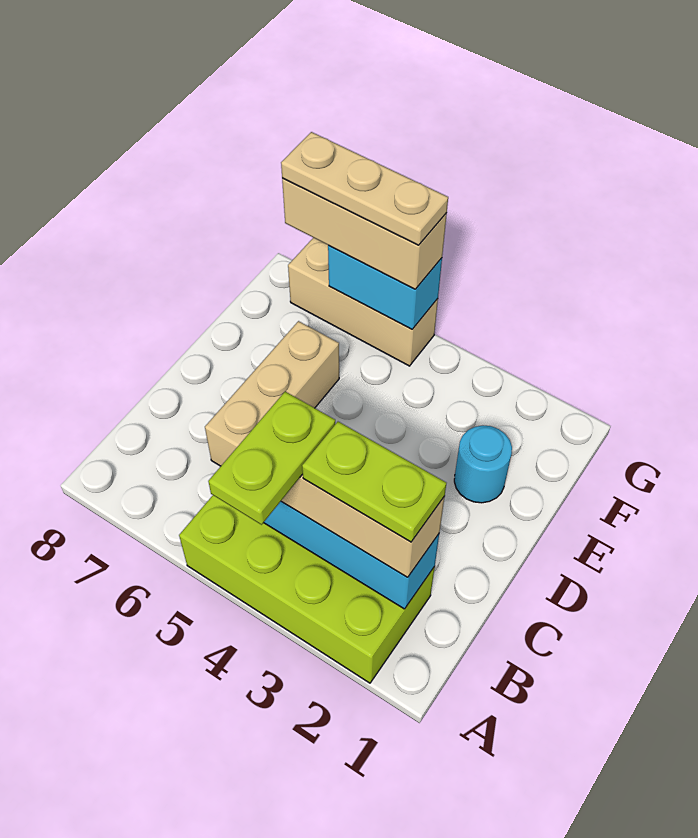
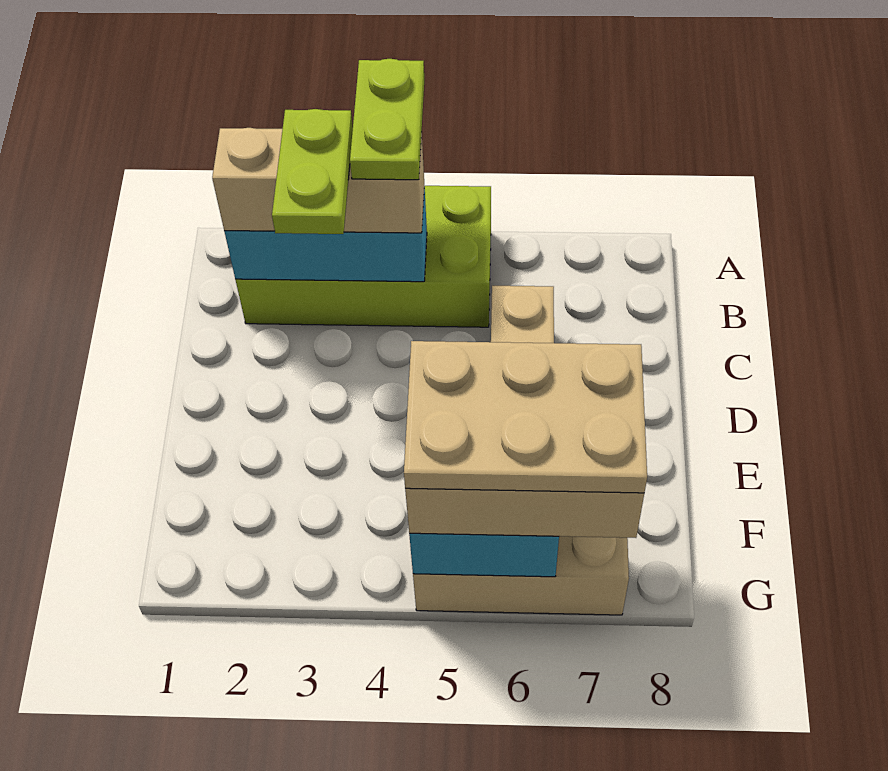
lime 1x2 plate [302,422,446,542] -> lime 1x2 plate turned to [272,109,353,234]
cyan 1x1 round brick [454,425,512,503] -> none
tan 1x3 plate [281,132,448,245] -> tan 2x3 plate [404,341,647,493]

